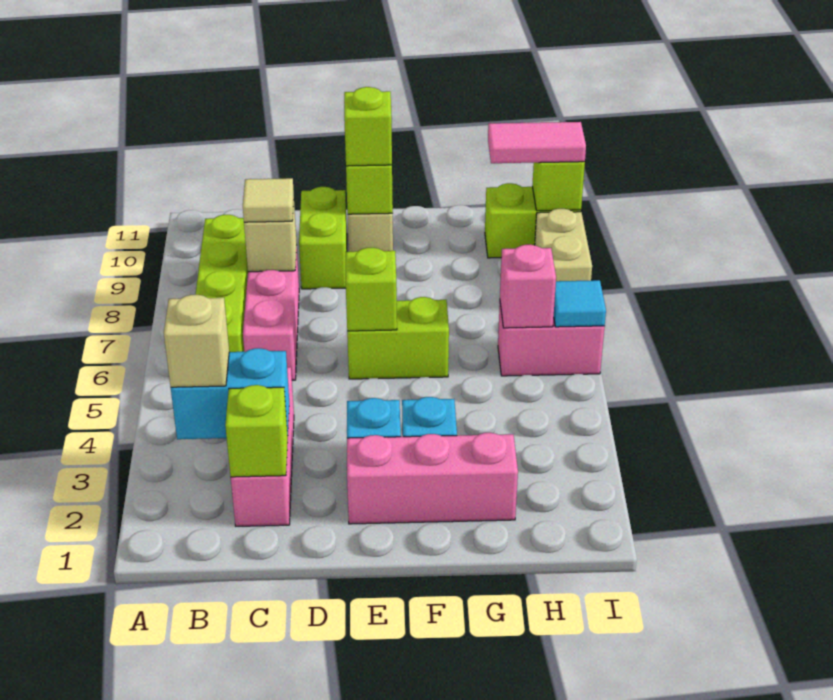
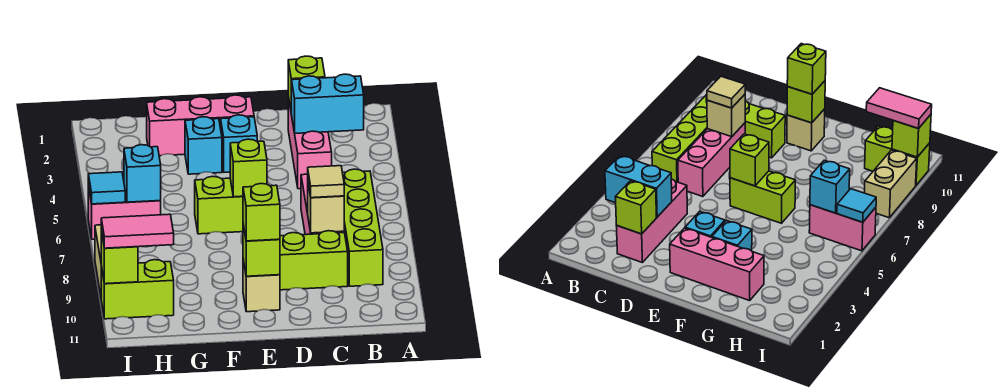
tan 1x1 brick [164,295,229,387] -> none
lime 1x2 brick [299,187,347,289] -> lime 1x2 brick turned to [280,231,348,290]
pink 1x1 brick [500,245,556,328] -> cyan 1x1 brick [124,145,161,202]

